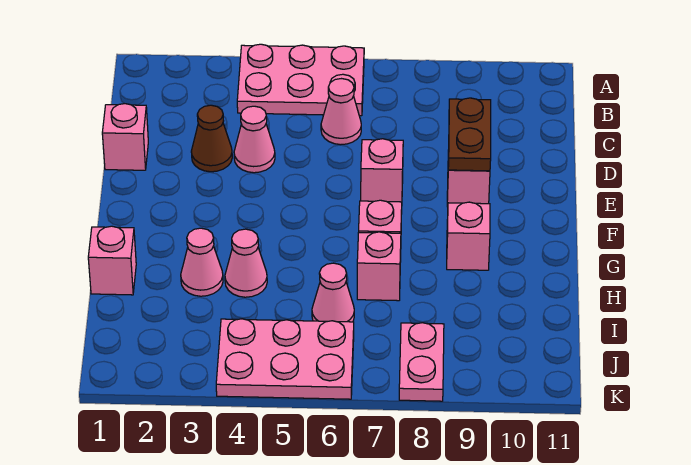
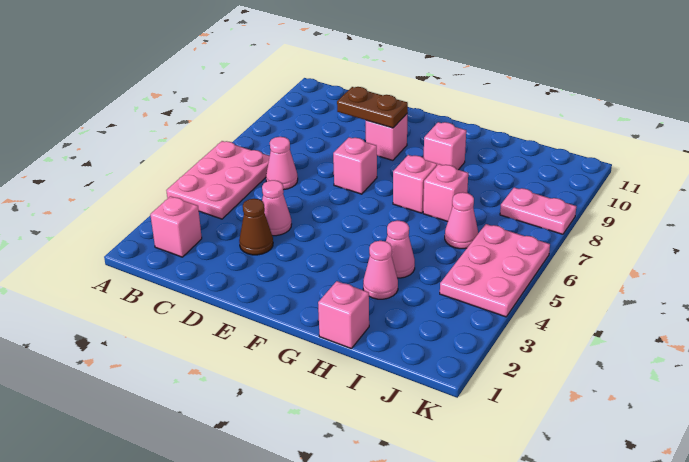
pink 1x1 brick [102,104,148,170] -> pink 1x1 brick moved to [150,196,202,257]

